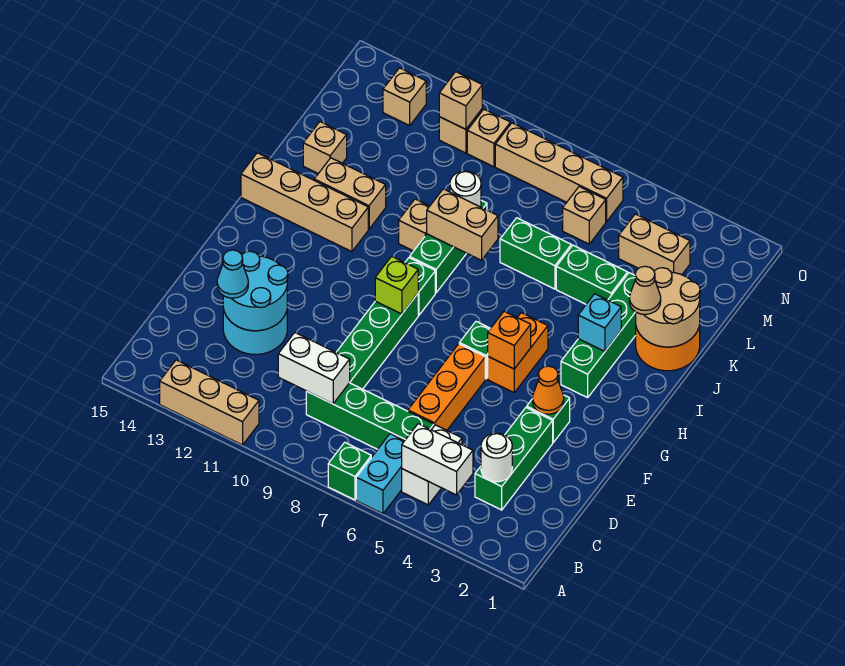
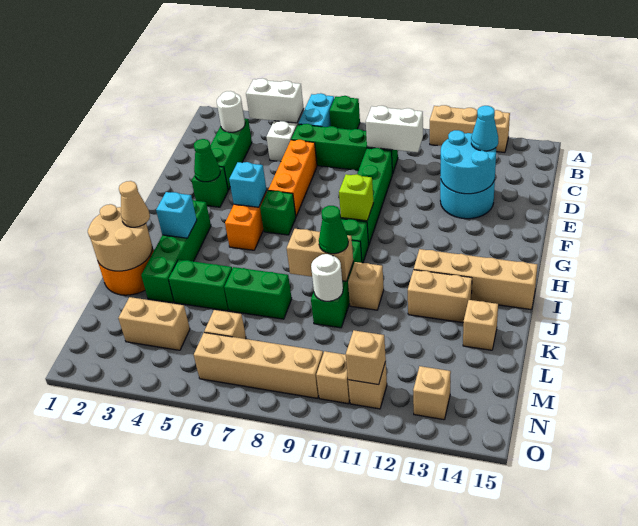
orange 1x1 cone [533,366,564,414] -> green 1x1 cone [194,139,220,182]
orange 1x1 brick [488,311,531,369] -> cyan 1x1 brick [229,162,267,207]
none -> green 1x1 cone [319,206,348,254]

